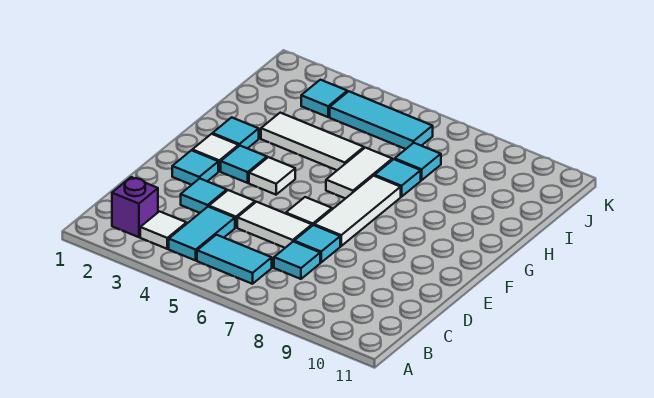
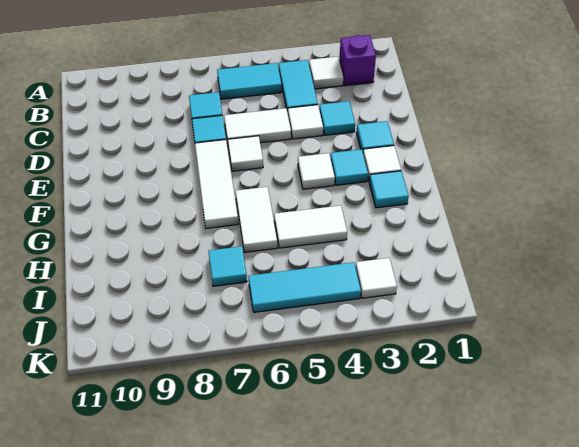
white 1x3 tile [261,113,364,170] -> white 1x2 tile [274,205,347,248]
cyan 1x1 tile [375,159,421,197] -> none
cyan 1x1 tile [301,80,347,117] -> white 1x1 tile [356,258,397,298]

